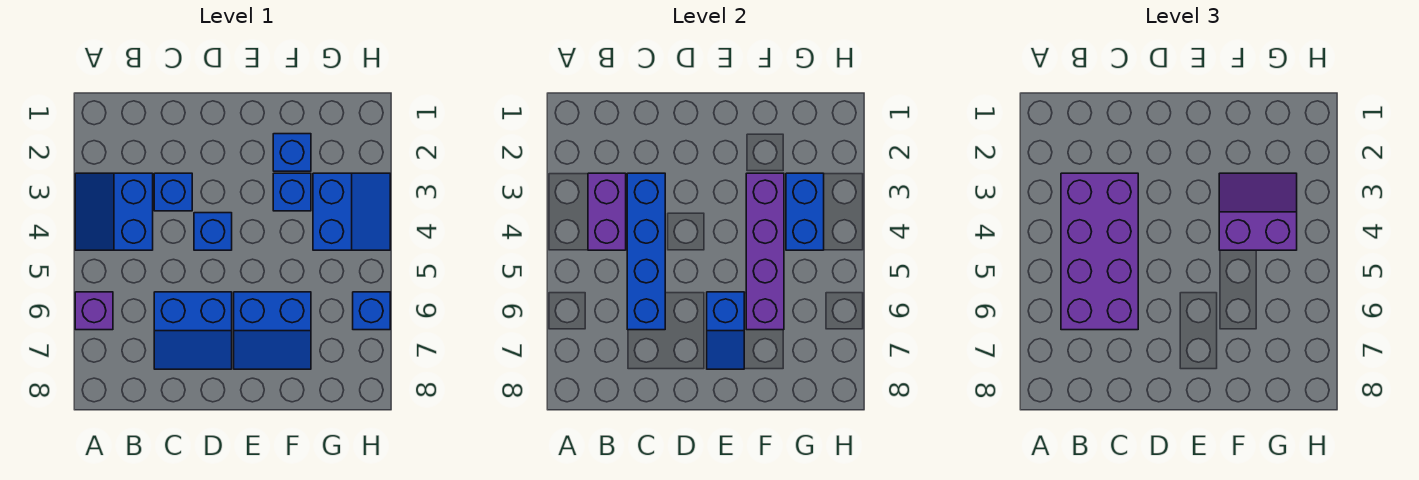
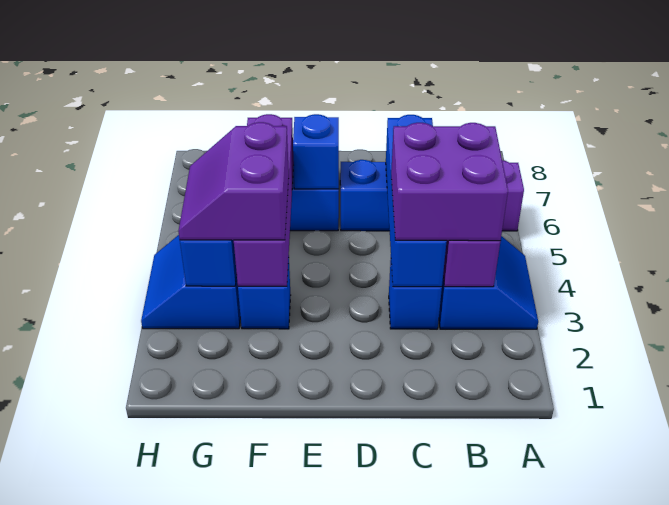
purple 2x4 brick [1061,173,1138,330] -> purple 2x2 brick [391,123,508,241]
blue 1x1 brick [194,213,232,250] -> none
blue 1x1 brick [273,134,311,171] -> none
purple 2x2 slope [1219,173,1297,250] -> purple 2x2 slope turned to [178,122,289,240]
blue 1x1 brick [353,292,390,330] -> none

